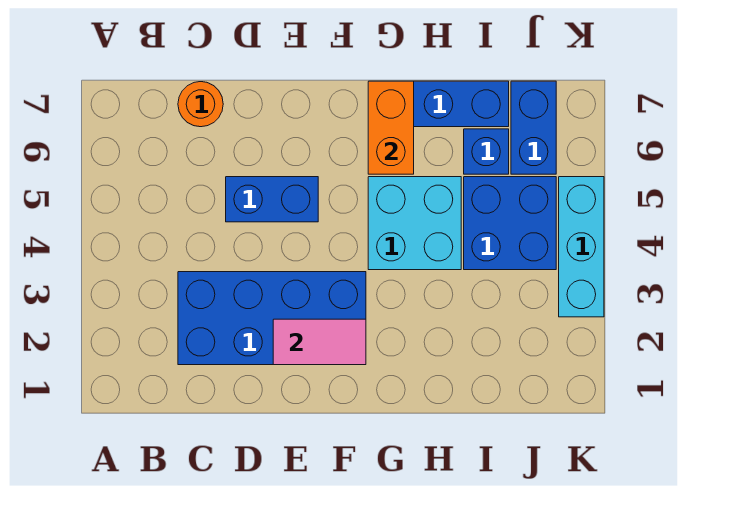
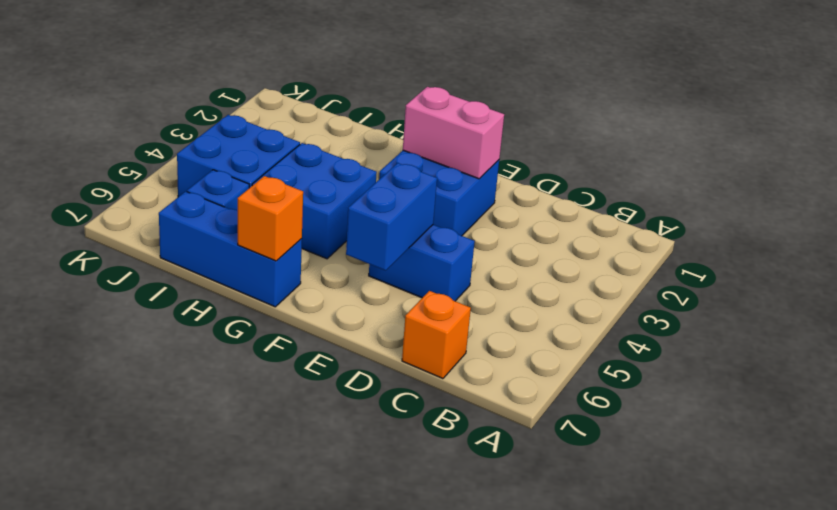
blue 2x4 brick [178,272,366,365] -> blue 2x2 brick [379,150,499,236]
orange 1x1 round brick [178,82,223,127] -> orange 1x1 brick [402,291,471,379]
pink 1x2 tile [273,319,366,365] -> pink 1x2 brick [403,87,504,179]
cyan 2x2 brick [368,177,461,270] -> blue 2x2 brick [252,143,377,259]
orange 1x2 brick [368,81,414,174] -> orange 1x1 brick [238,176,303,261]
blue 1x2 brick [511,81,556,174] -> blue 1x2 brick moved to [346,163,437,271]
cyan 1x3 brick [559,177,604,317] -> none

